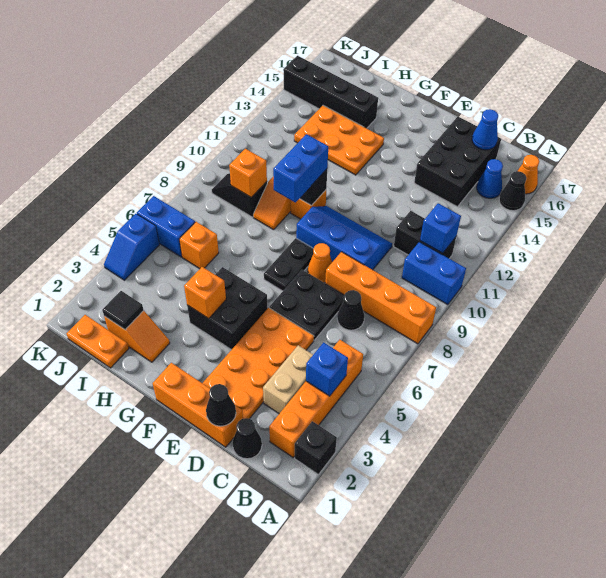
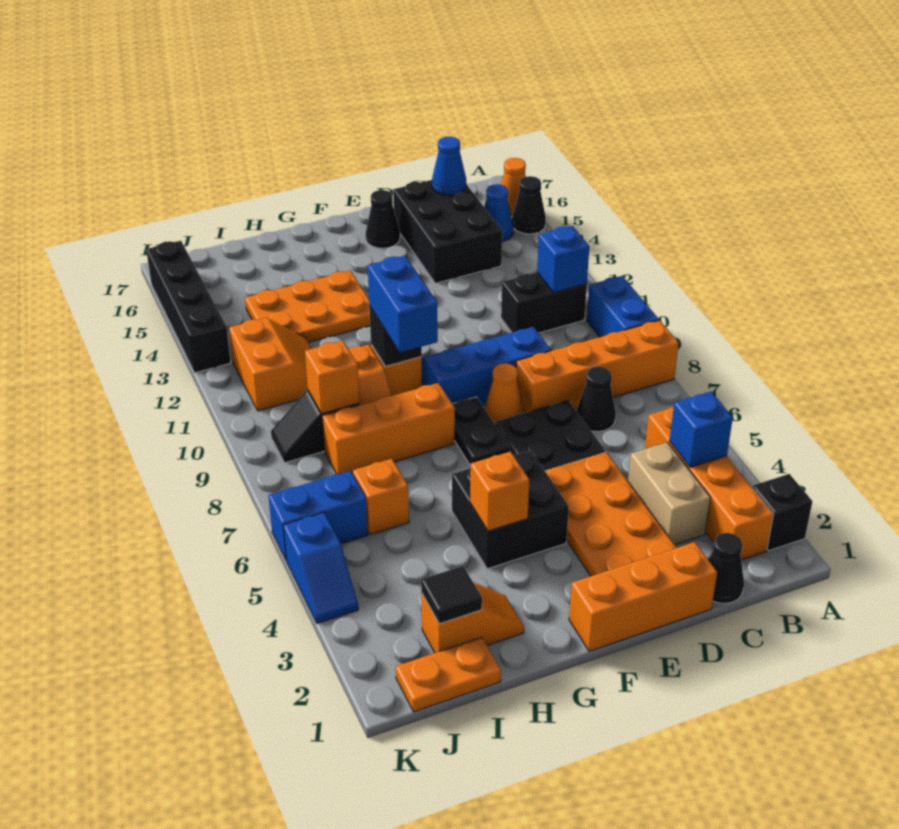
blue 1x2 brick [402,242,466,305] -> blue 1x2 brick turned to [587,276,659,337]
black 1x1 cone [206,384,236,426] -> black 1x1 cone moved to [366,190,400,248]
none -> orange 1x3 brick [322,383,455,474]
black 1x4 brick [283,56,378,128] -> black 1x4 brick turned to [146,241,231,373]
none -> orange 2x2 slope [229,318,312,411]

